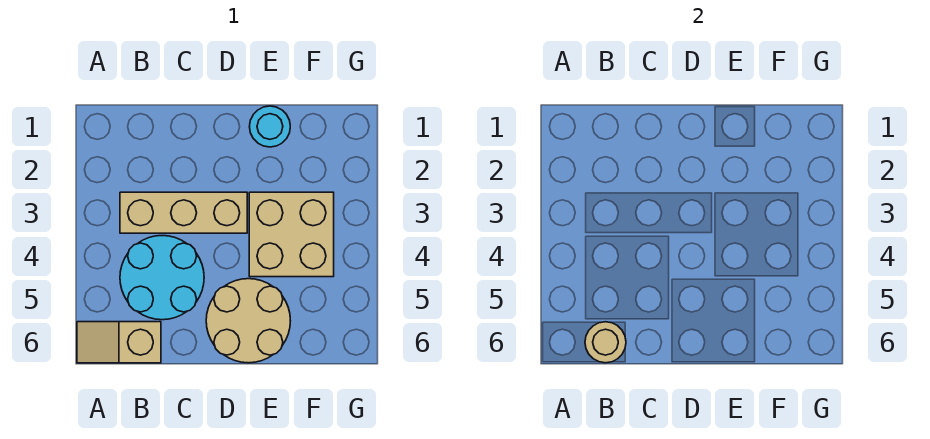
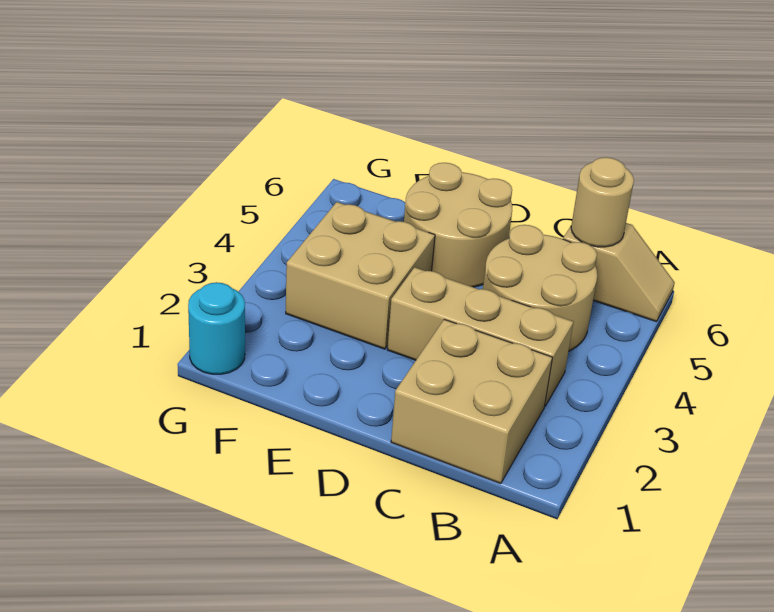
none -> tan 2x2 brick [391,319,552,484]
cyan 2x2 round brick [120,236,204,320] -> tan 2x2 round brick [483,225,597,351]
cyan 1x1 round brick [249,106,290,147] -> cyan 1x1 round brick moved to [188,282,245,374]

